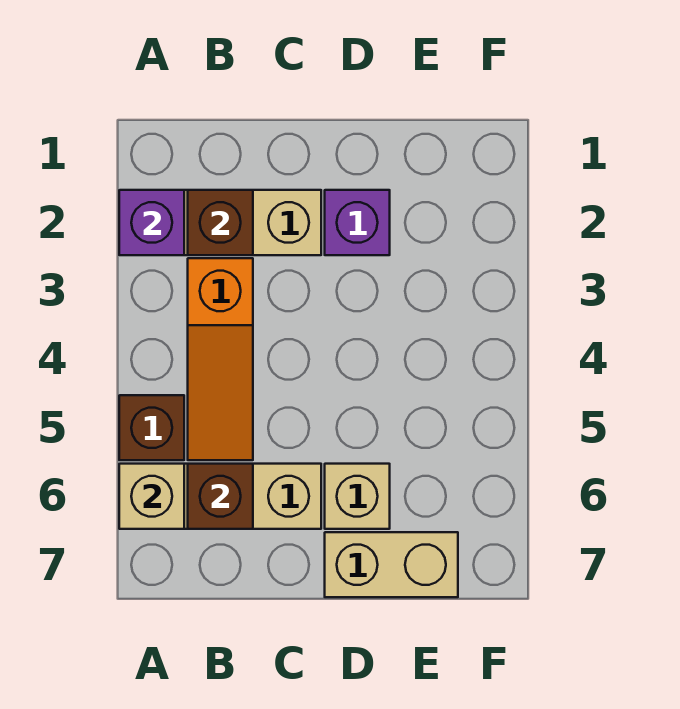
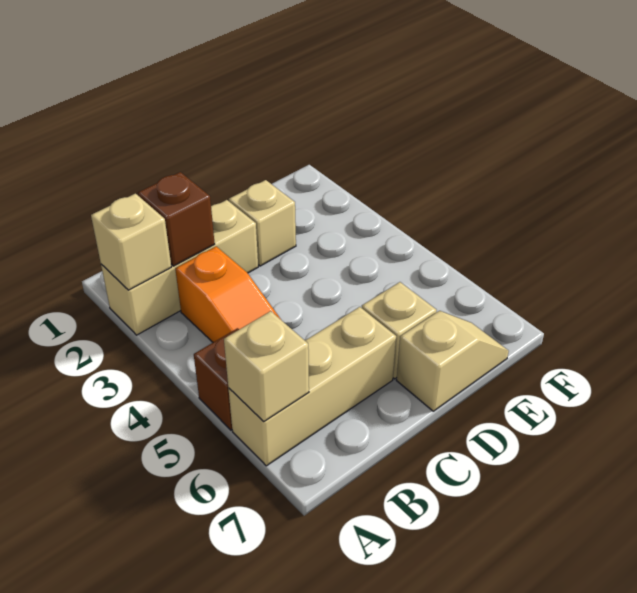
purple 1x1 brick [119,190,184,255] -> tan 1x1 brick [91,194,171,290]
brown 1x1 brick [188,464,253,529] -> none
purple 1x1 brick [325,190,390,255] -> tan 1x1 brick [229,180,296,266]
tan 1x2 brick [325,532,458,597] -> tan 1x2 slope [396,311,509,411]

